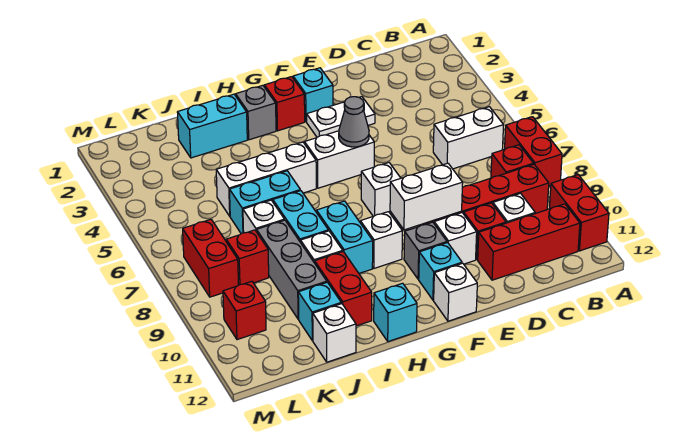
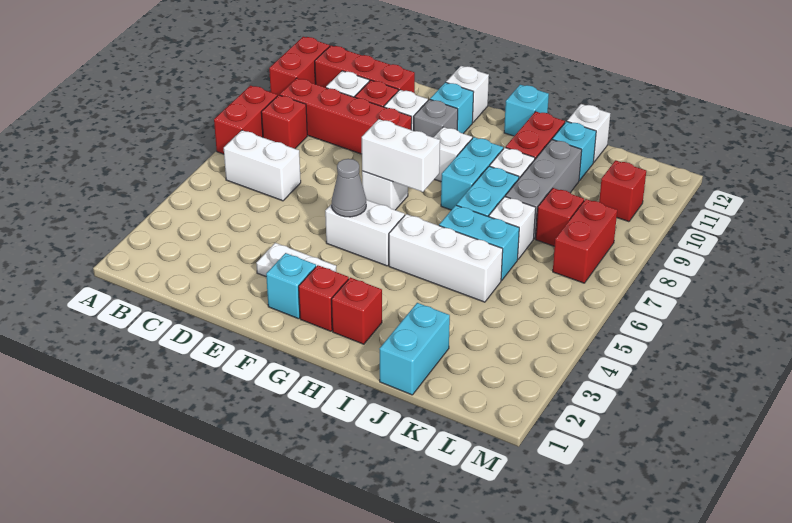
white 1x2 brick [390,163,463,230] -> white 1x2 brick moved to [362,119,440,192]
grey 1x1 brick [236,85,276,140] -> red 1x1 brick [332,277,382,344]
cyan 1x2 brick [177,94,247,158] -> cyan 1x2 brick turned to [380,303,450,395]

